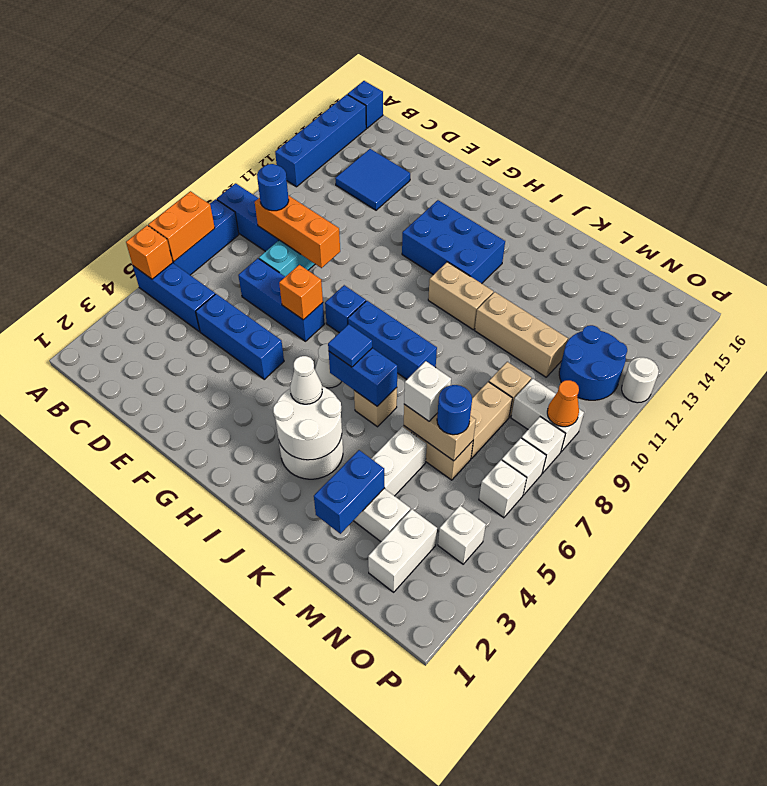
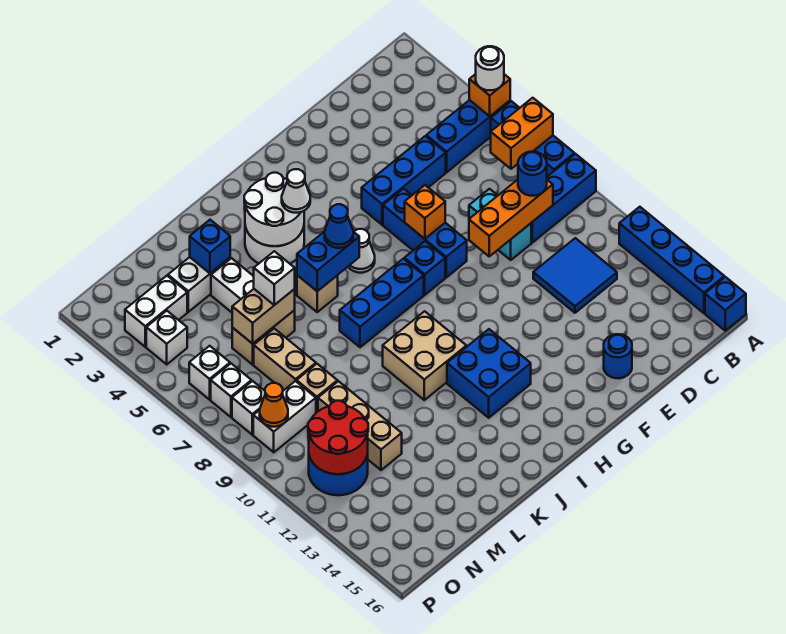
orange 1x2 brick [148,191,215,262] -> orange 1x2 brick turned to [491,98,553,169]
blue 2x2 tile [335,149,410,210] -> blue 2x2 tile moved to [533,238,617,313]
blue 1x3 brick [238,258,325,341] -> blue 1x3 brick turned to [383,189,467,277]
blue 2x3 brick [402,200,505,283] -> blue 2x2 brick [447,329,531,418]
blue 1x1 tile [328,324,372,367] -> blue 1x1 cone [325,204,353,248]
tan 1x2 brick [428,262,493,330] -> tan 2x2 brick [383,311,466,400]
tan 1x3 brick [475,292,568,377] -> tan 1x3 brick turned to [318,381,402,470]
blue 1x2 brick [314,450,384,534] -> blue 1x1 brick [190,220,230,273]
blue 1x1 round brick [437,385,472,435] -> blue 1x1 round brick moved to [604,334,632,378]
white 1x2 brick [368,509,437,592] -> white 1x2 brick turned to [125,276,187,347]
none -> red 2x2 round brick [308,401,368,474]
white 1x1 round brick [622,357,659,403] -> white 1x1 round brick moved to [476,46,504,90]

